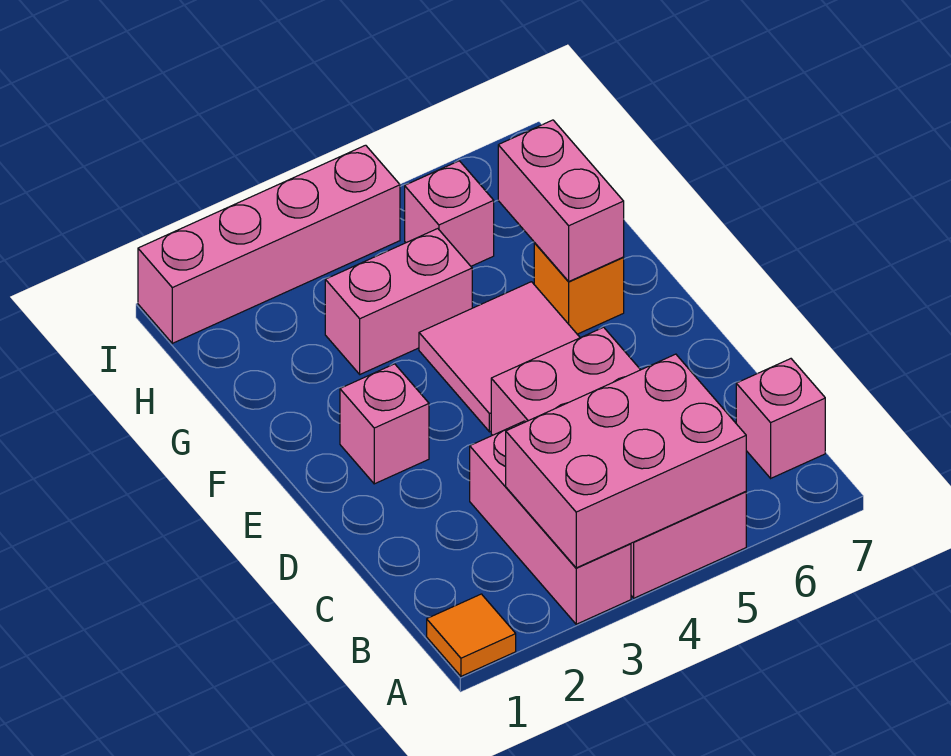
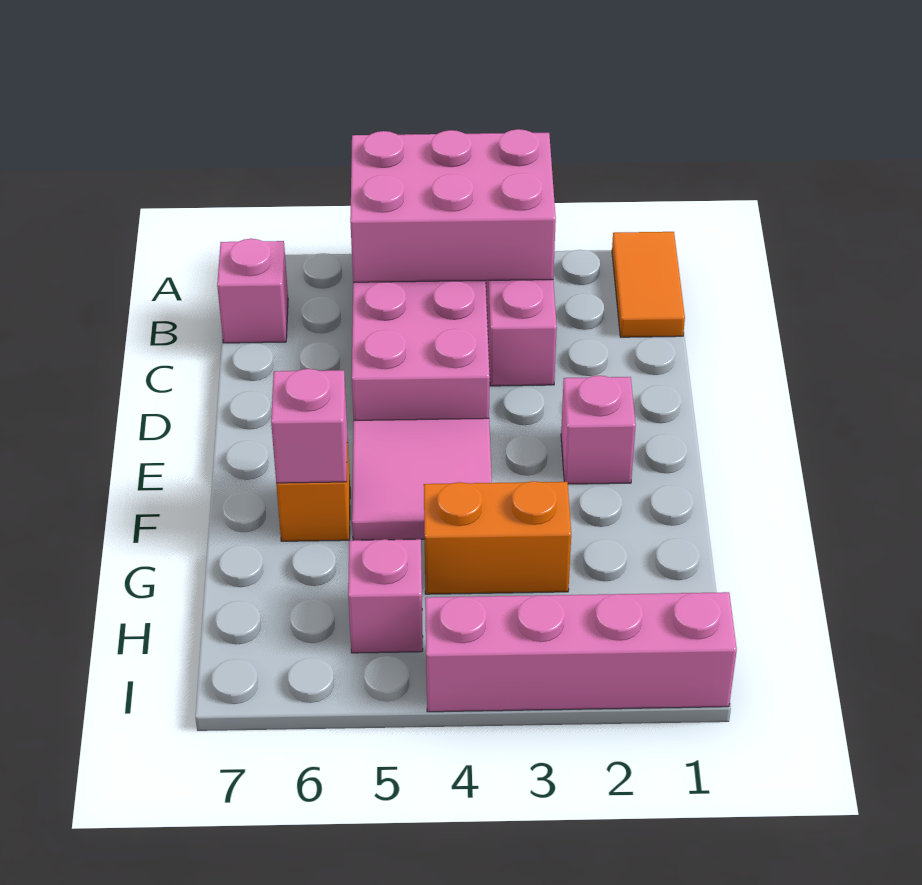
orange 1x1 tile [427,594,516,676] -> orange 1x2 tile [612,232,685,337]
pink 1x2 brick [498,120,624,282] -> pink 1x1 brick [271,369,347,483]
pink 1x2 brick [325,229,472,374] -> orange 1x2 brick [424,481,571,594]

